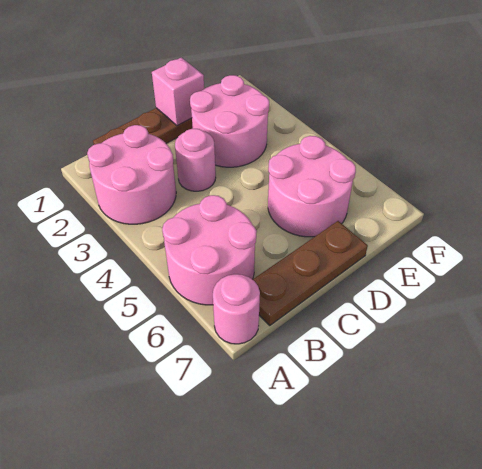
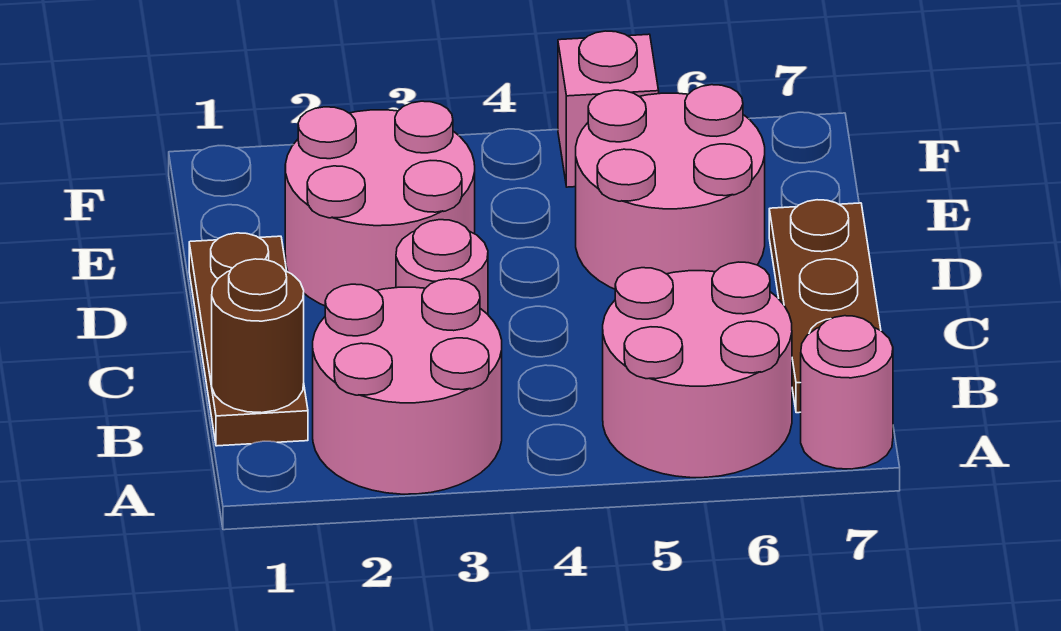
none -> brown 1x1 round brick [212,259,304,413]
pink 1x1 brick [152,58,204,126] -> pink 1x1 brick moved to [558,31,659,187]

